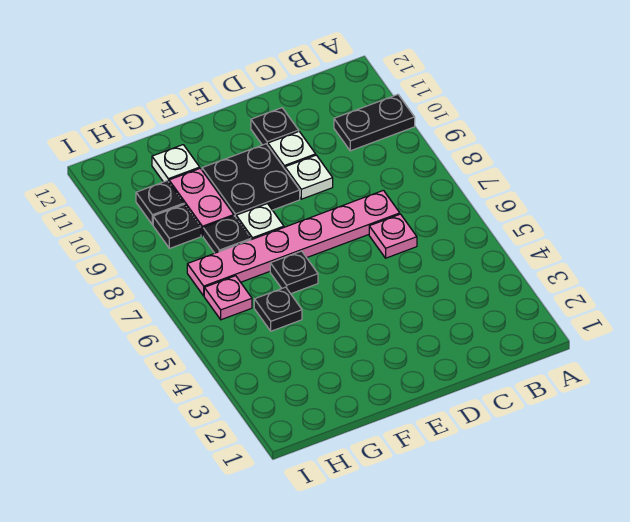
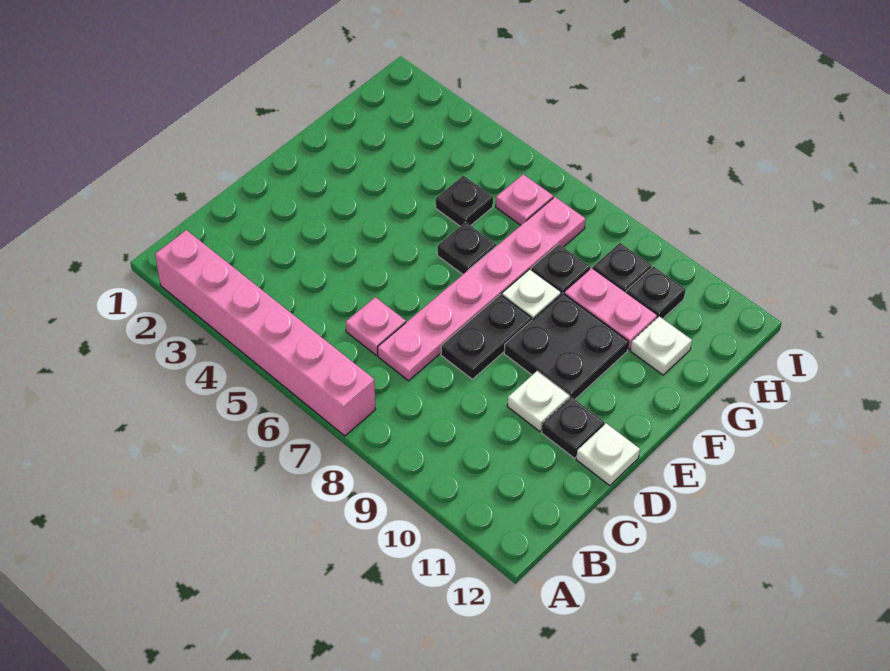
none -> pink 1x6 brick [155,230,376,436]
black 1x2 plate [334,95,415,151] -> black 1x2 plate moved to [441,295,532,379]
white 1x1 plate [285,155,333,199] -> white 1x1 plate moved to [576,423,640,486]

